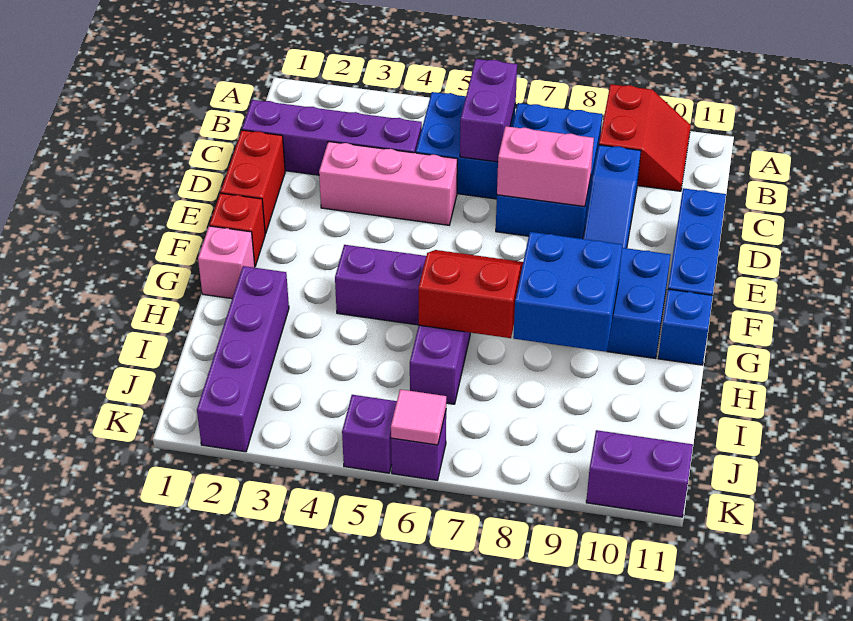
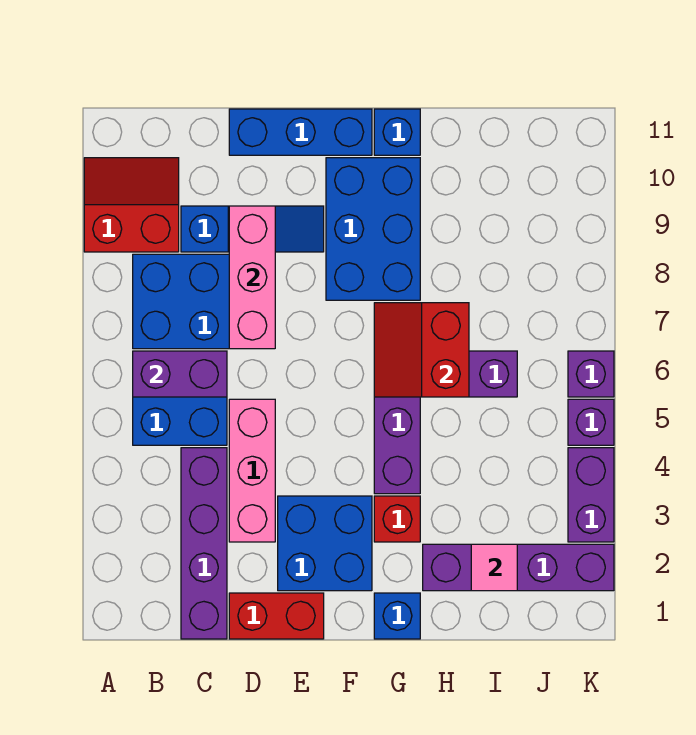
pink 1x2 brick [497,126,594,207] -> pink 1x3 brick [229,206,275,349]
red 1x1 brick [209,193,265,266] -> red 1x1 brick moved to [374,496,420,542]
pink 1x1 brick [198,226,255,299] -> blue 1x1 brick [374,593,420,639]
blue 2x2 brick [513,232,622,352] -> blue 2x2 brick moved to [278,496,372,591]
pink 1x1 tile [391,389,446,445] -> pink 1x1 tile moved to [471,544,517,591]
purple 1x2 brick [586,430,693,517] -> purple 1x2 brick moved to [568,448,614,542]

